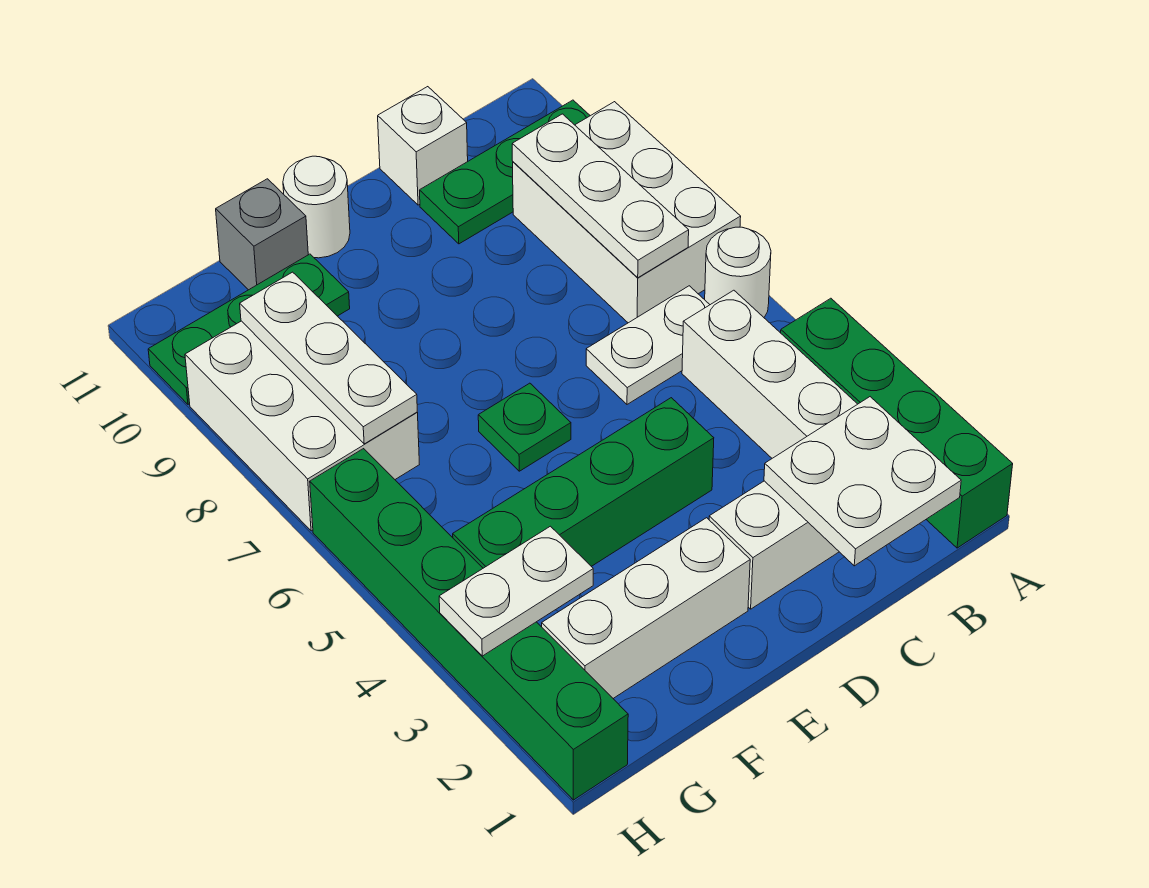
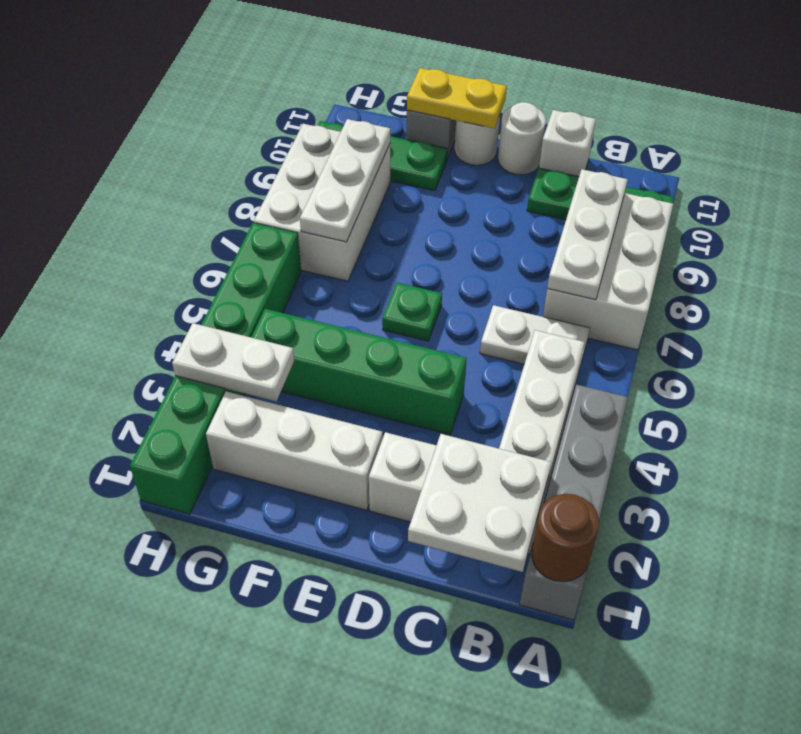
green 1x4 brick [781,298,1013,548] -> grey 1x4 brick [520,385,628,620]
none -> brown 1x1 round brick [532,494,599,582]
white 1x1 round brick [705,227,771,317] -> white 1x1 round brick moved to [498,102,546,175]
none -> yellow 1x2 plate [407,68,507,128]

